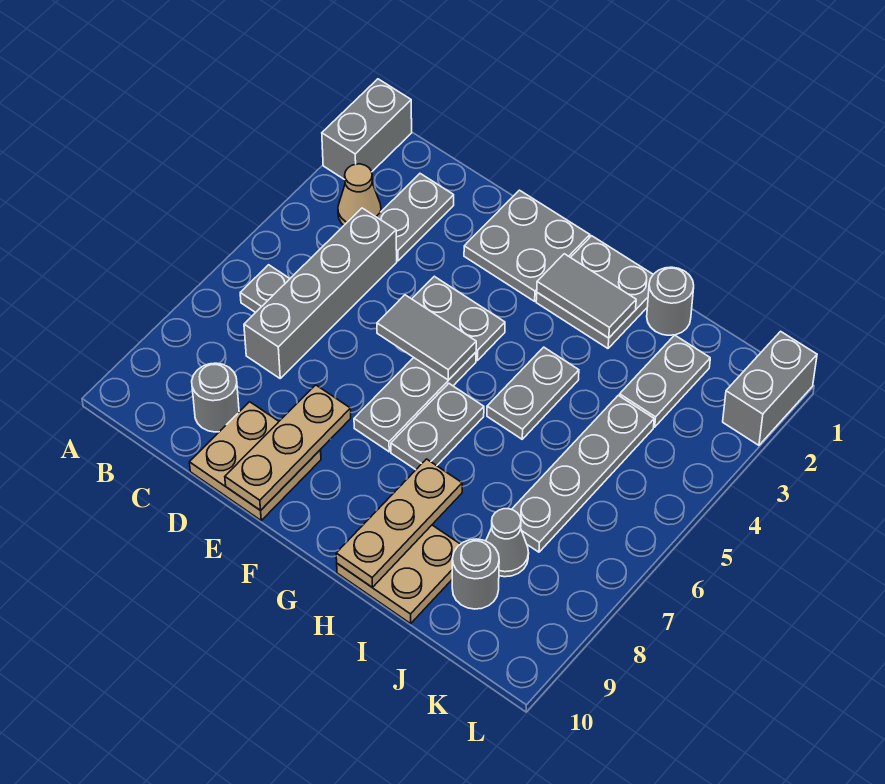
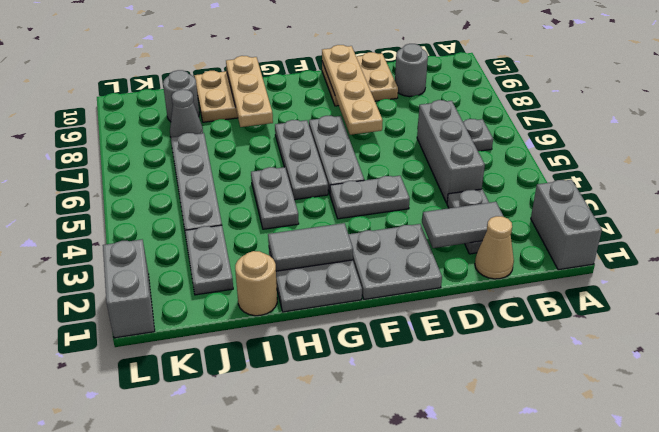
tan 1x1 cone [338,164,381,225] -> tan 1x1 cone moved to [475,216,514,279]
grey 1x4 brick [244,208,397,378] -> grey 1x3 brick [417,100,485,203]
grey 1x2 tile [377,295,476,380] -> grey 1x2 tile moved to [422,202,504,248]
tan 1x3 plate [225,385,351,510] -> tan 1x4 plate [322,45,383,135]
grey 1x2 plate [391,383,484,470] -> grey 1x3 plate [275,120,328,200]
grey 1x1 round brick [647,267,694,335] -> tan 1x1 round brick [235,251,277,316]

